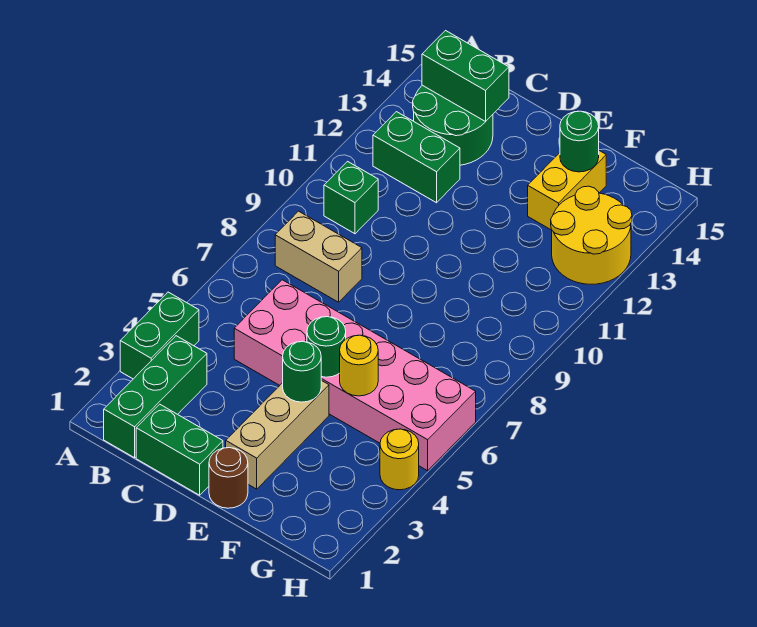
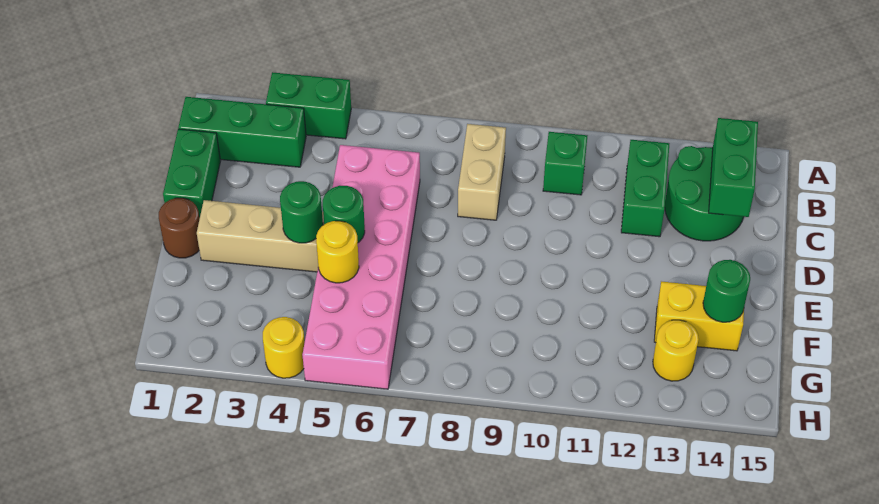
yellow 2x2 round brick [551,186,632,284] -> yellow 1x1 round brick [653,320,699,381]

